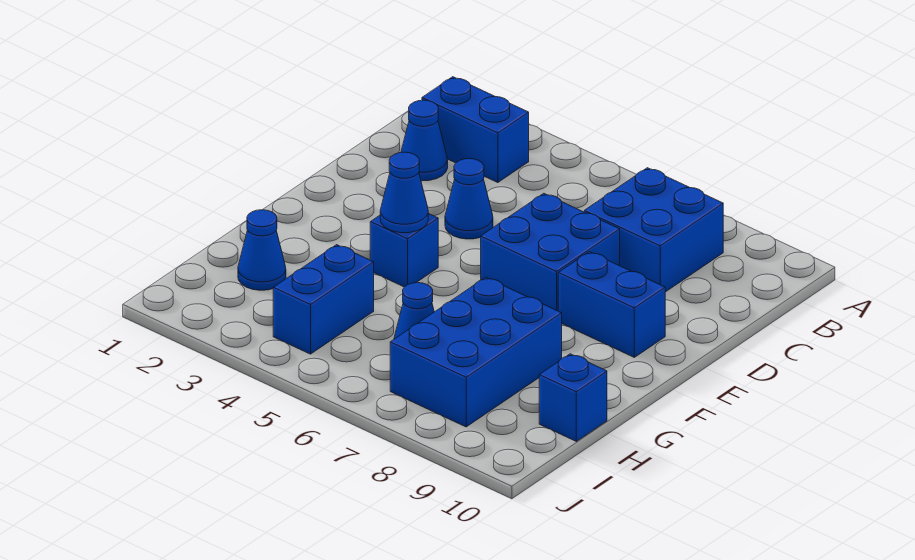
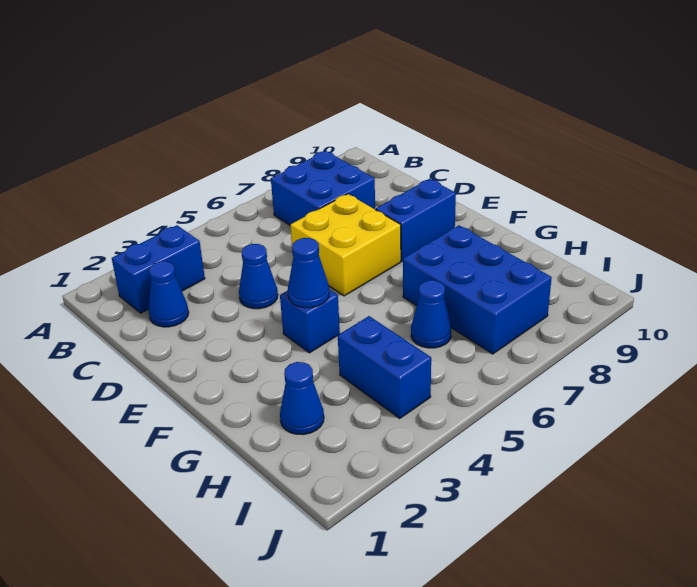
blue 2x2 brick [481,193,620,311] -> yellow 2x2 brick [290,194,401,296]
blue 1x1 brick [539,354,607,441] -> none

